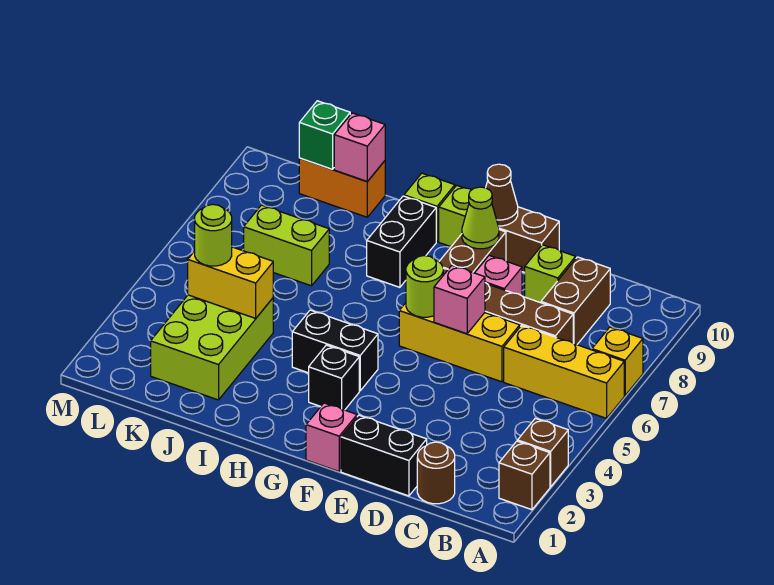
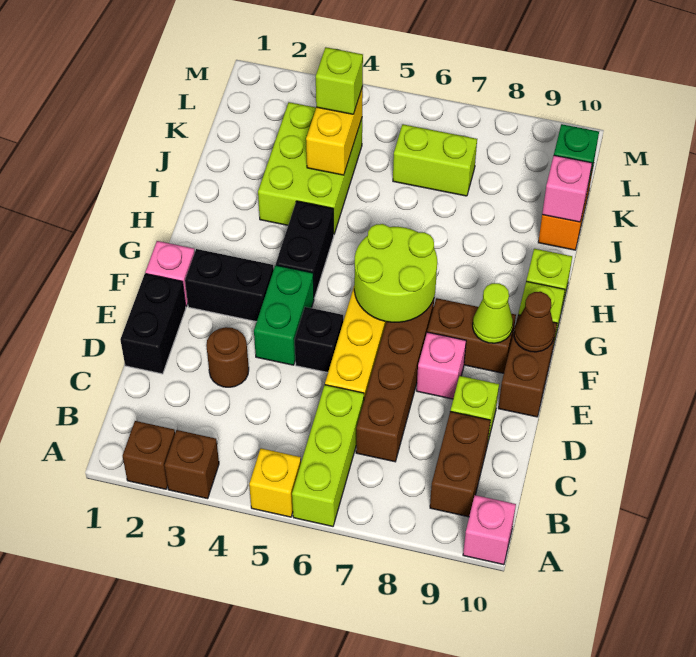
yellow 1x3 brick [504,325,624,418] -> lime 1x3 brick [292,385,364,526]
yellow 1x1 brick [592,327,643,395] -> yellow 1x1 brick moved to [249,448,301,517]
brown 1x1 round brick [417,442,455,504] -> brown 1x1 round brick moved to [206,327,249,387]
brown 1x2 brick [541,257,610,345] -> brown 1x2 brick turned to [430,412,490,517]
none -> green 1x2 brick [254,265,314,365]
pink 1x1 brick [434,265,485,334] -> pink 1x1 brick moved to [463,495,516,565]
lime 1x1 round brick [406,256,443,317] -> lime 2x2 round brick [354,224,437,322]
black 1x1 brick [309,345,359,410] -> black 1x1 brick moved to [295,307,343,372]
black 1x2 brick [367,196,436,287] -> black 1x2 brick moved to [185,249,274,322]
lime 2x3 brick [151,295,273,400] -> lime 2x3 brick turned to [258,102,362,234]
lime 1x2 brick [244,205,329,286] -> lime 1x2 brick turned to [393,124,477,196]
lime 1x1 round brick [195,204,232,266] -> lime 1x1 brick [316,47,363,114]

